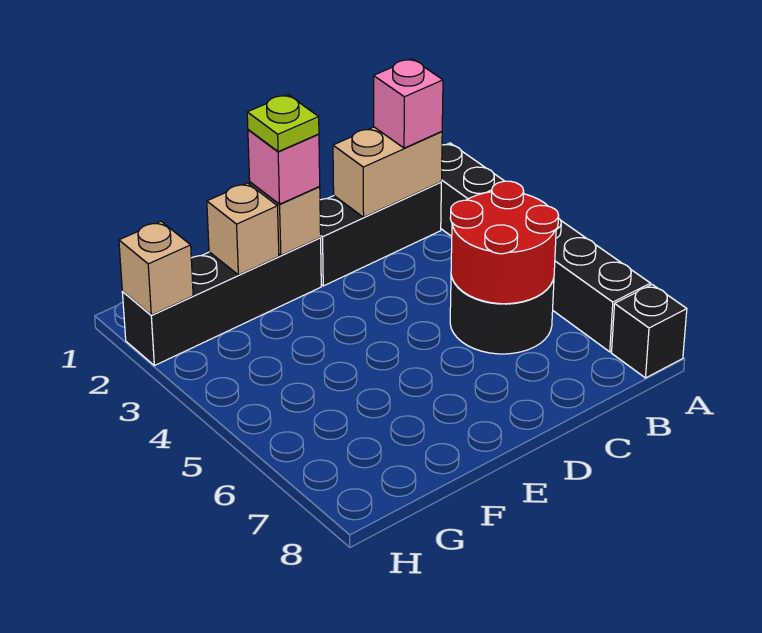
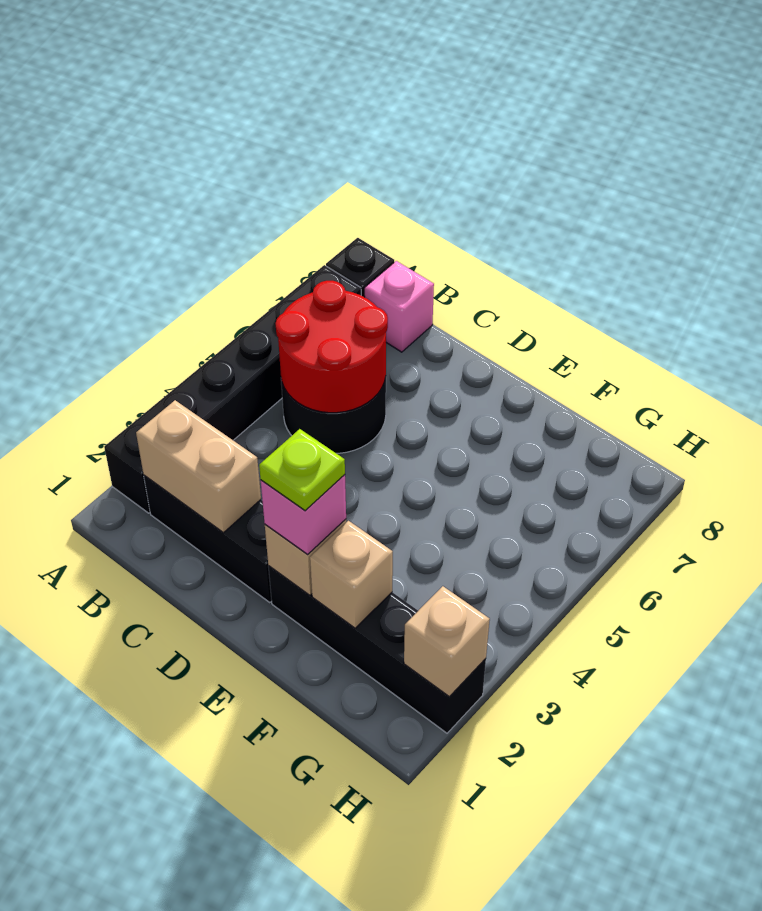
pink 1x1 brick [374,59,443,148] -> pink 1x1 brick moved to [365,261,434,352]

